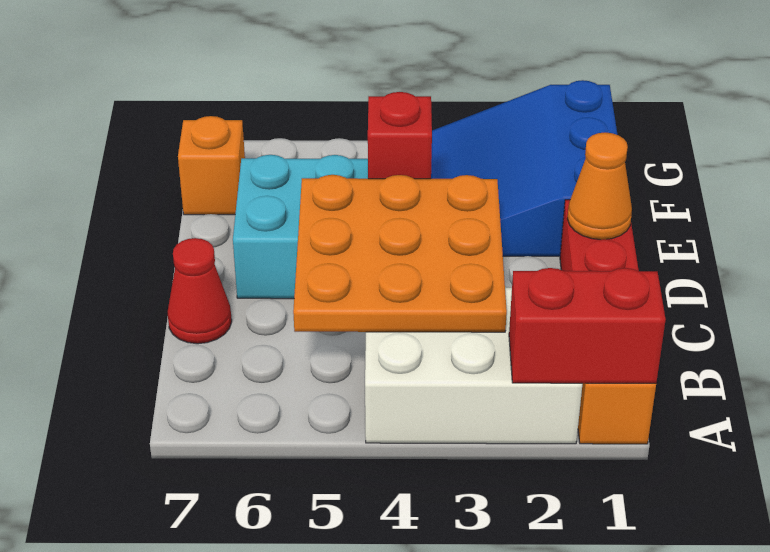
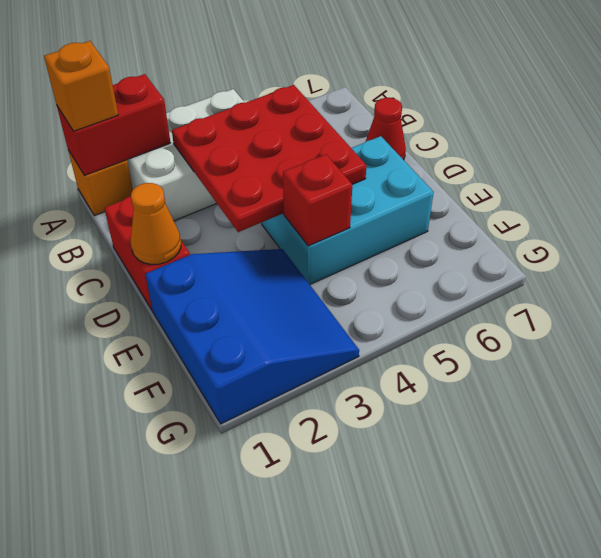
orange 3x3 plate [293,175,507,332] -> red 3x3 plate [172,85,367,232]
orange 1x1 brick [178,116,245,215] -> orange 1x1 brick moved to [44,41,118,131]

